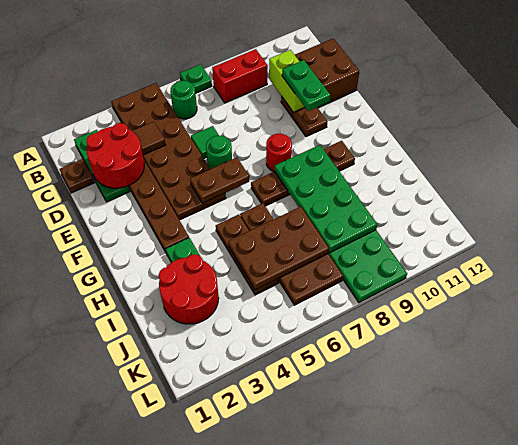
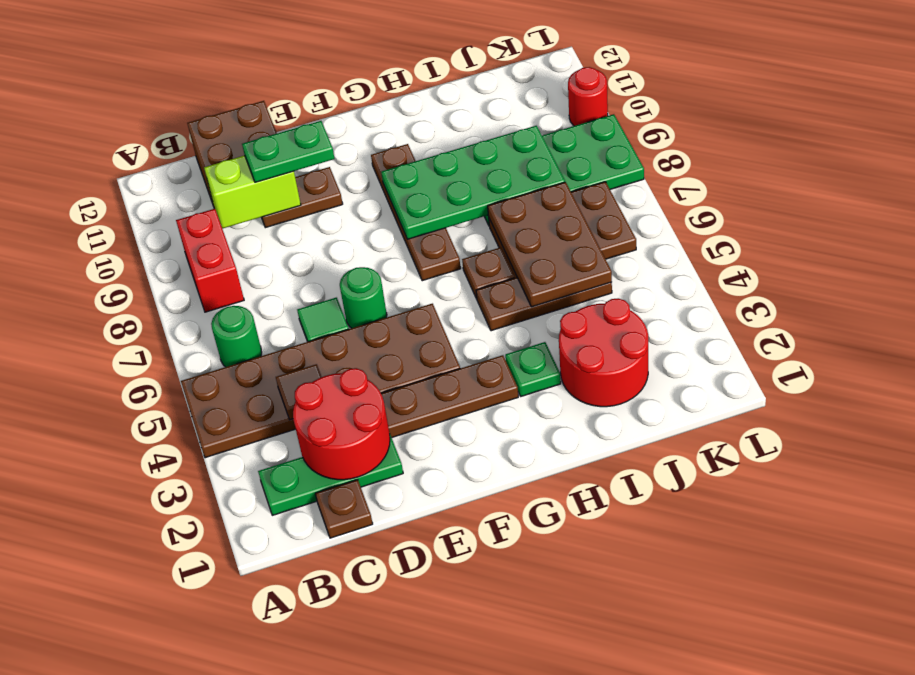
green 1x1 plate [180,64,212,93] -> none
brown 1x2 plate [190,157,249,203] -> none
red 1x1 round brick [266,134,292,172] -> red 1x1 round brick moved to [568,67,608,126]

